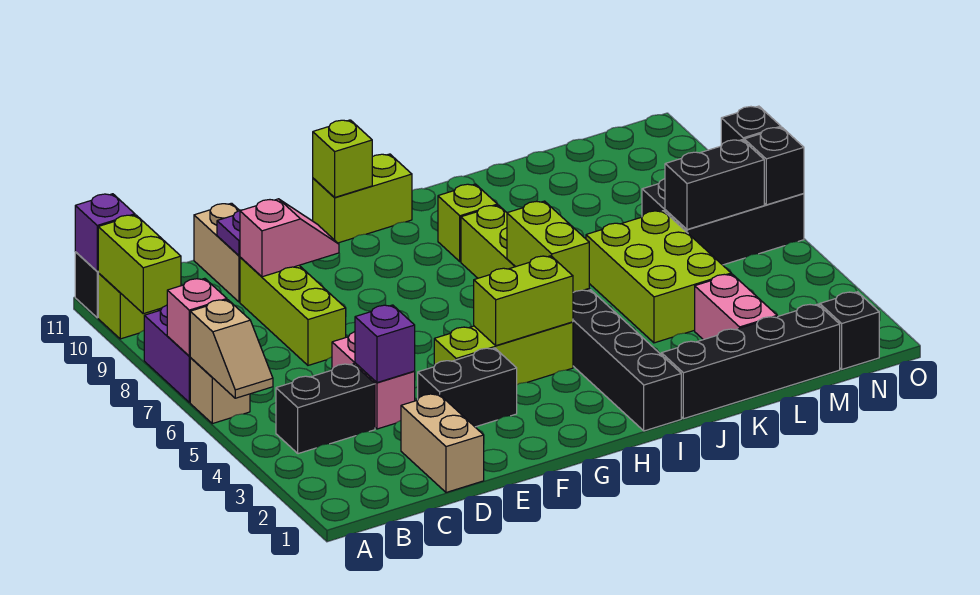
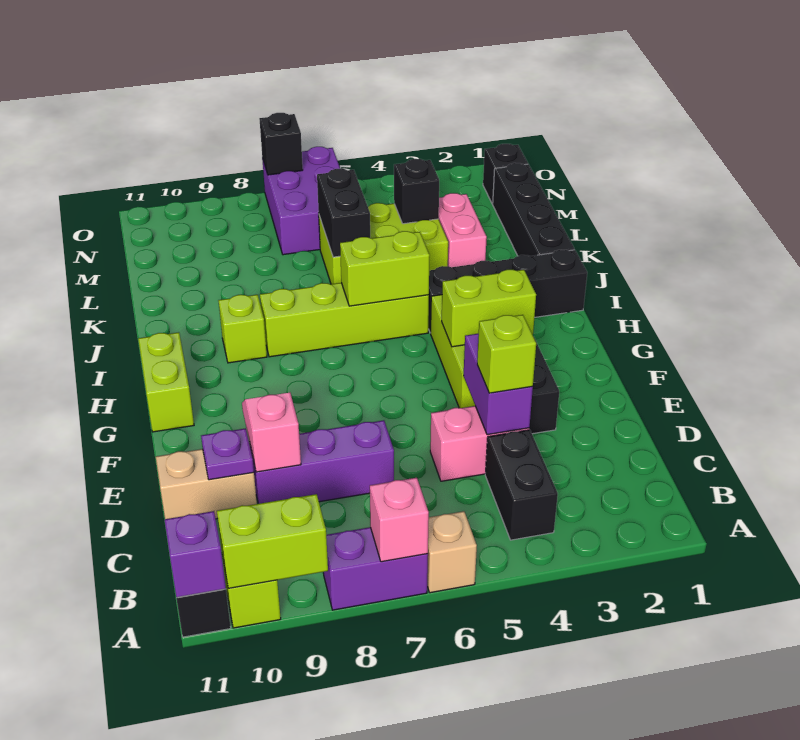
tan 1x2 slope [190,300,273,398] -> none
tan 1x2 brick [401,394,484,492] -> none
purple 1x1 brick [355,305,415,383] -> purple 1x2 brick [464,334,533,435]
lime 1x3 brick [240,257,346,365] -> purple 1x3 brick [250,420,394,504]
lime 1x2 brick [474,256,573,346] -> lime 1x2 brick turned to [442,270,536,347]
lime 1x1 brick [313,120,372,198] -> lime 1x1 brick moved to [477,315,536,393]
pink 1x2 brick [695,274,777,340] -> pink 1x2 brick turned to [439,193,487,267]
black 2x3 brick [642,179,804,265] -> purple 2x3 brick [262,147,340,255]
black 1x2 brick [665,140,764,230] -> black 1x2 brick moved to [317,169,370,257]
black 1x1 brick [744,127,804,205] -> black 1x1 brick moved to [394,159,439,224]

